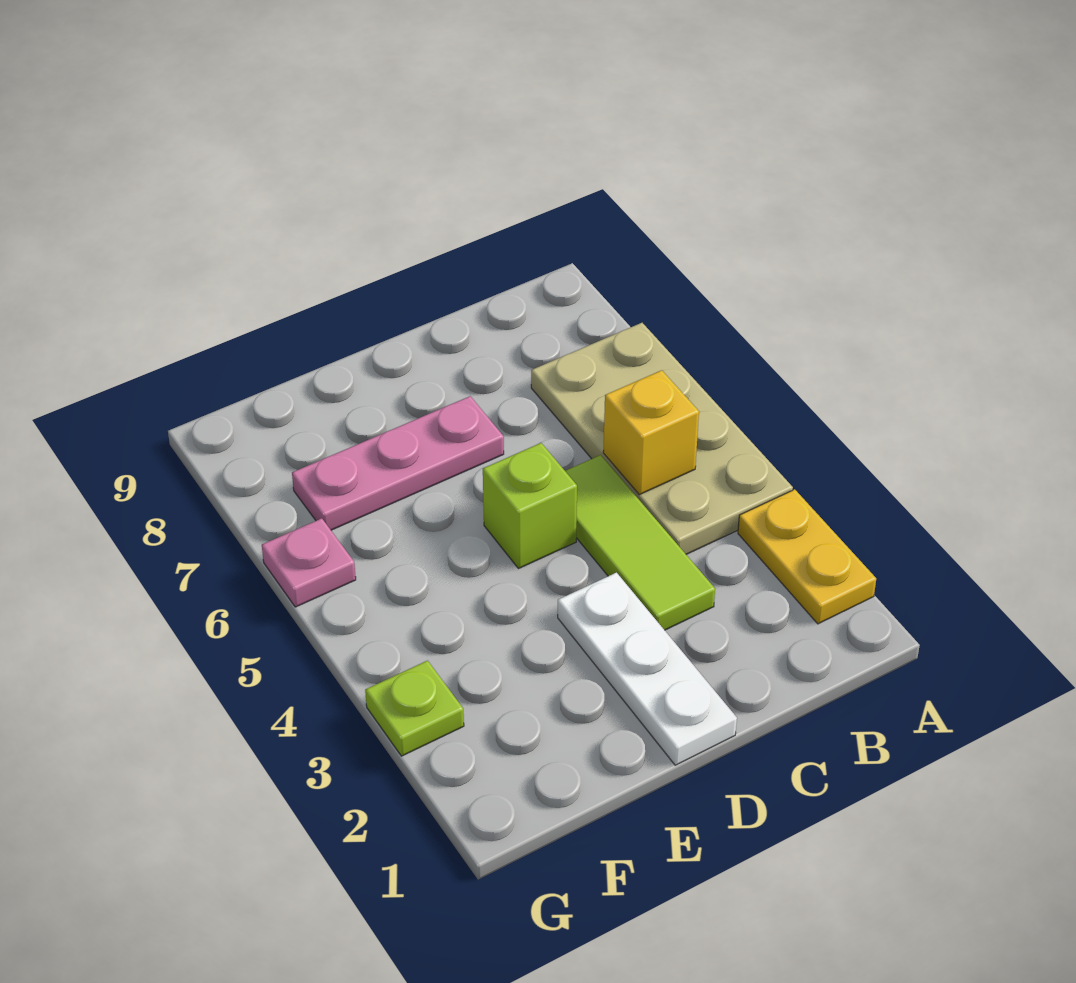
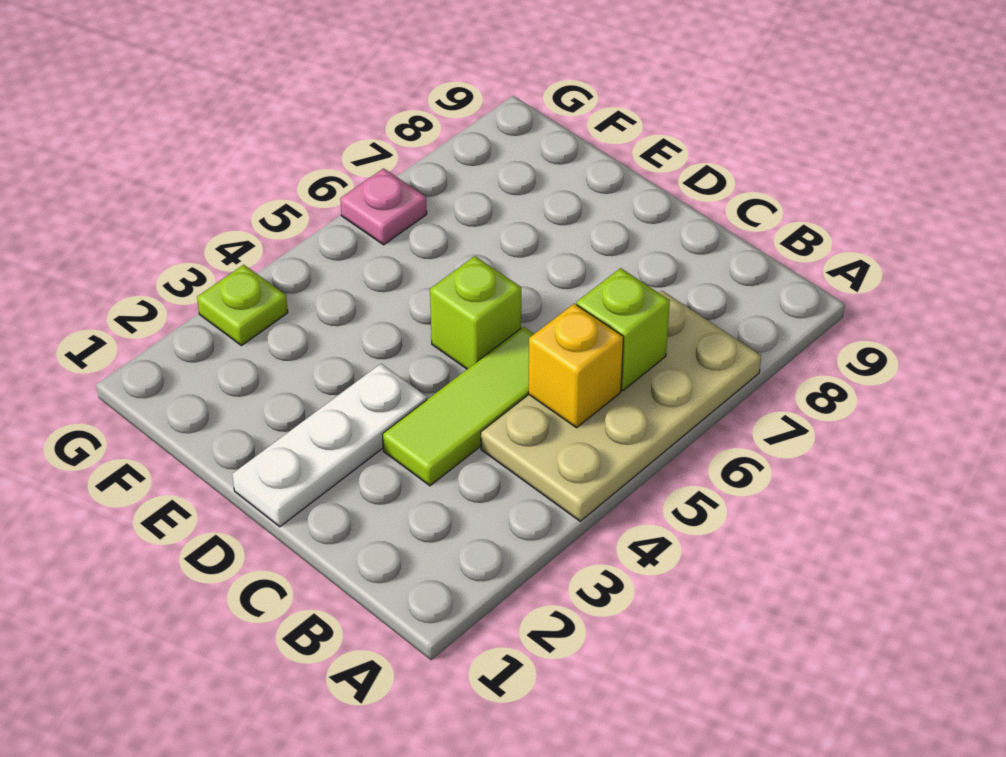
yellow 1x2 plate [738,489,876,624] -> none
none -> lime 1x1 brick [577,268,670,391]
pink 1x3 plate [292,396,504,530] -> none

